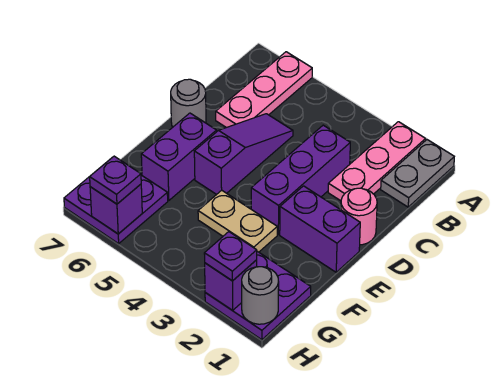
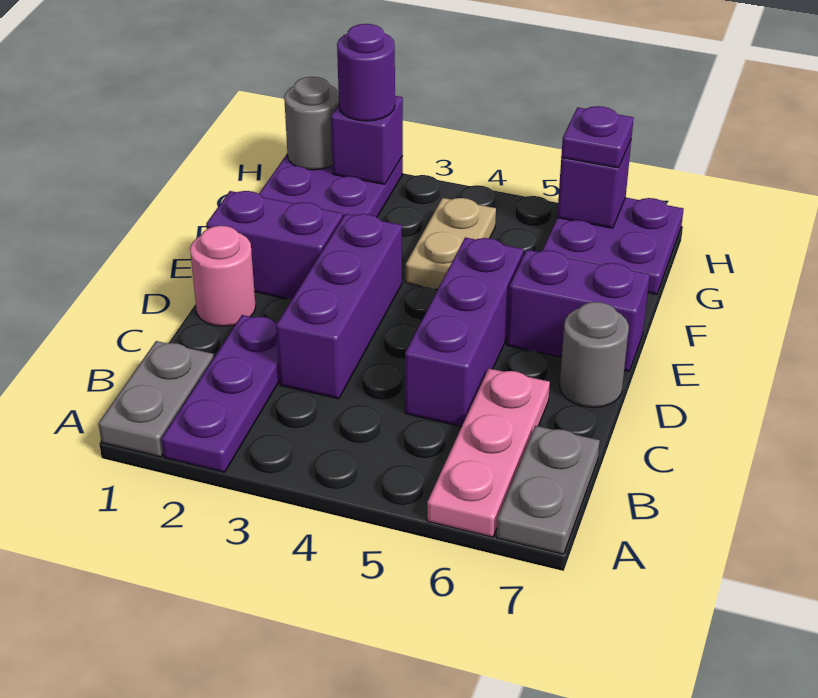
pink 1x3 plate [328,122,426,201] -> purple 1x3 plate [162,315,280,472]
none -> grey 1x2 plate [497,426,600,554]
purple 1x3 slope [194,114,293,195] -> purple 1x3 brick [405,237,524,427]
purple 1x2 brick [141,113,217,201] -> purple 1x2 brick turned to [507,250,650,371]
tan 1x2 plate [198,190,277,252] -> tan 1x2 plate turned to [406,198,496,289]
purple 1x1 plate [204,232,257,281] -> purple 1x1 round brick [337,24,395,121]

